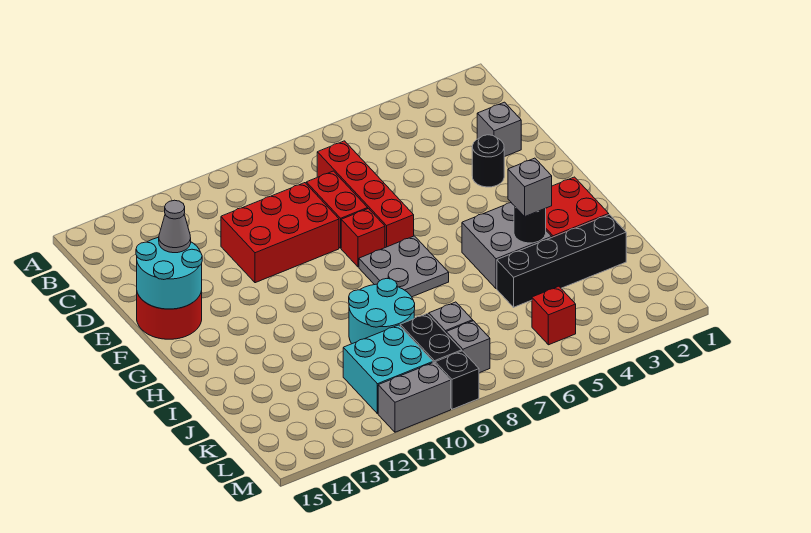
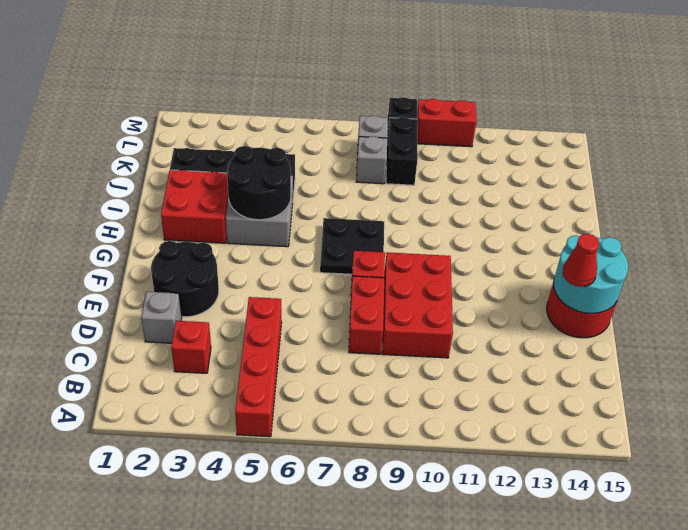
red 1x4 brick [317,141,414,248] -> red 1x4 brick moved to [235,297,282,437]
red 2x3 brick [221,183,339,283] -> red 2x3 brick turned to [382,252,453,358]
black 1x1 round brick [472,135,504,187] -> black 2x2 round brick [151,241,219,317]
grey 1x1 cone [159,200,191,253] -> red 1x1 cone [562,234,599,287]
grey 2x2 plate [359,236,449,297] -> black 2x2 plate [320,218,384,274]
black 1x1 round brick [514,206,546,243] -> black 2x2 round brick [227,146,291,220]
grey 1x1 brick [508,158,552,216] -> none
cyan 2x2 round brick [349,279,415,344] -> none
cyan 2x2 brick [343,325,433,414] -> none
red 1x1 brick [532,286,576,345] -> red 1x1 brick moved to [171,321,211,373]
grey 1x2 brick [378,362,451,432] -> red 1x2 brick [417,99,477,147]

